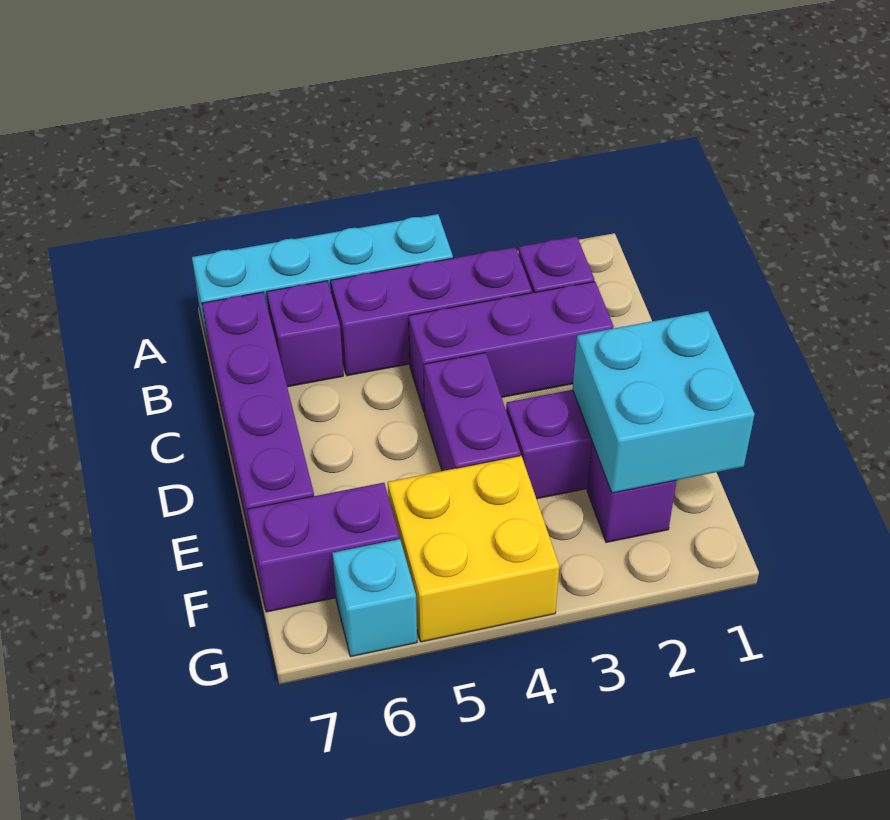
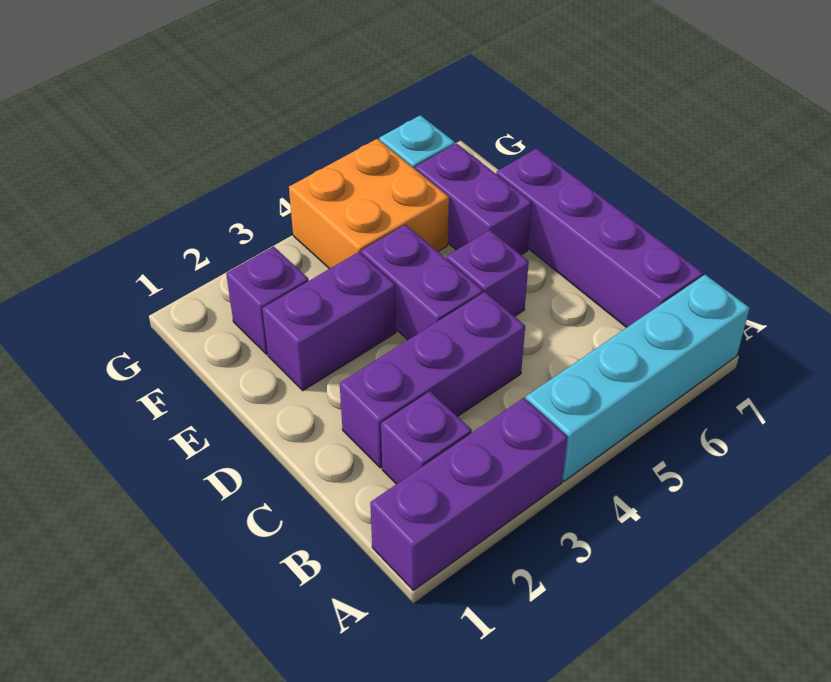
purple 1x3 brick [331,247,532,376] -> purple 1x3 brick moved to [370,398,568,590]
purple 1x1 brick [267,281,343,387] -> purple 1x1 brick moved to [447,230,529,317]
cyan 2x2 brick [573,311,755,493] -> none
yellow 2x2 brick [388,456,559,642] -> orange 2x2 brick [289,139,449,269]
purple 1x2 brick [247,483,400,612] -> purple 1x2 brick turned to [415,143,532,255]

